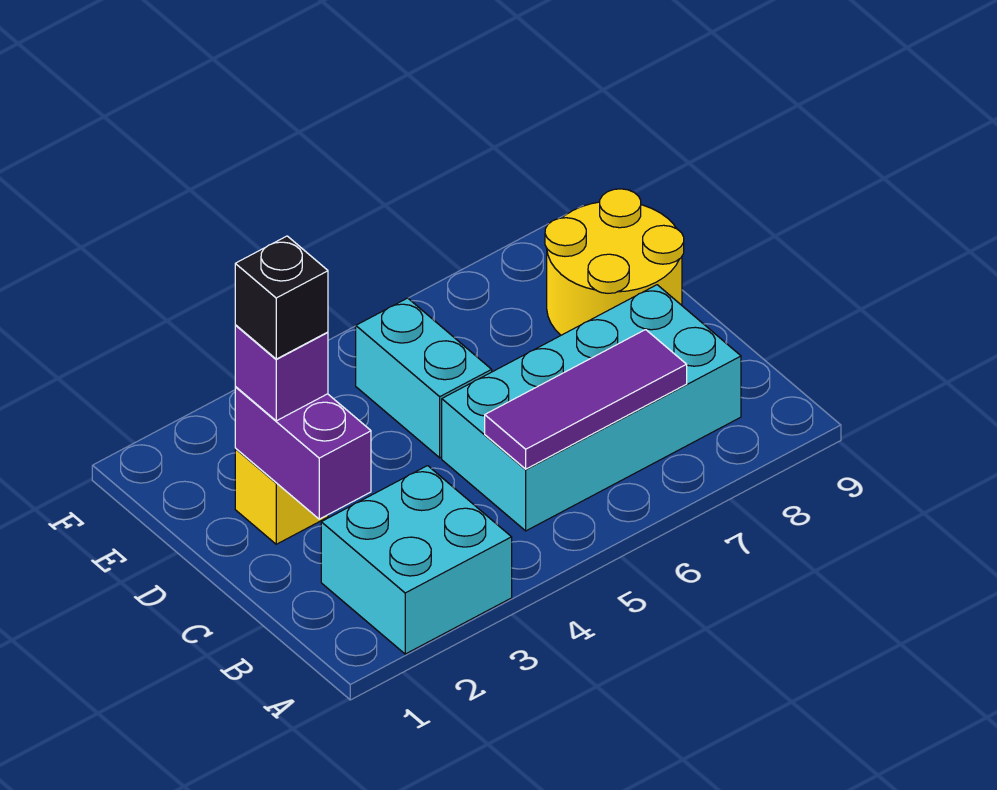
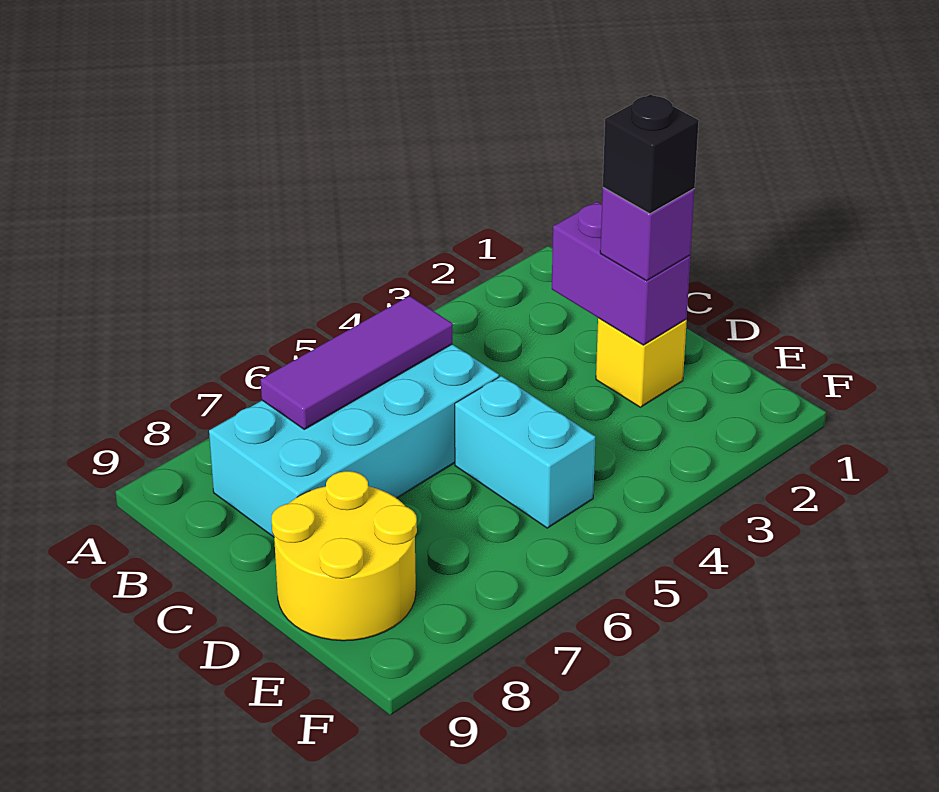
cyan 2x2 brick [321,466,512,654] -> none

